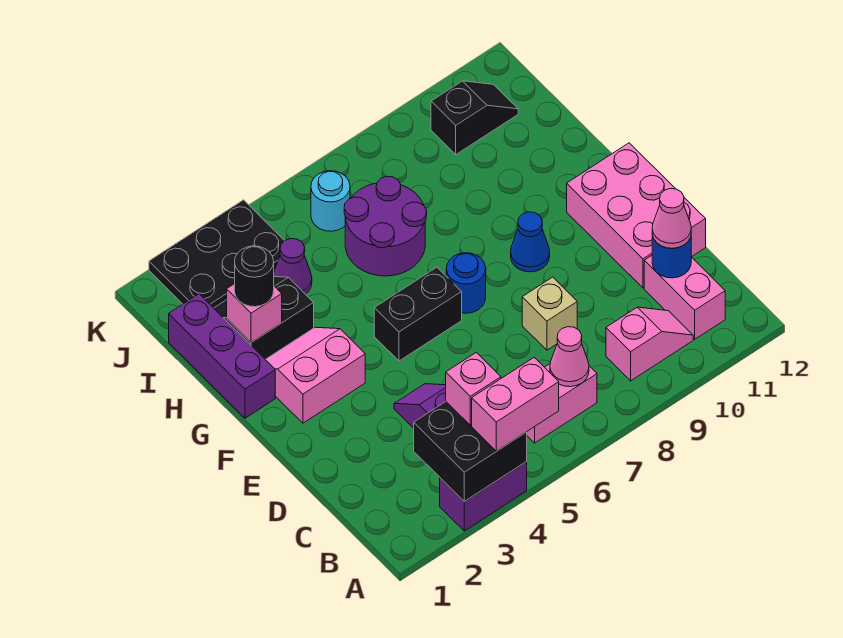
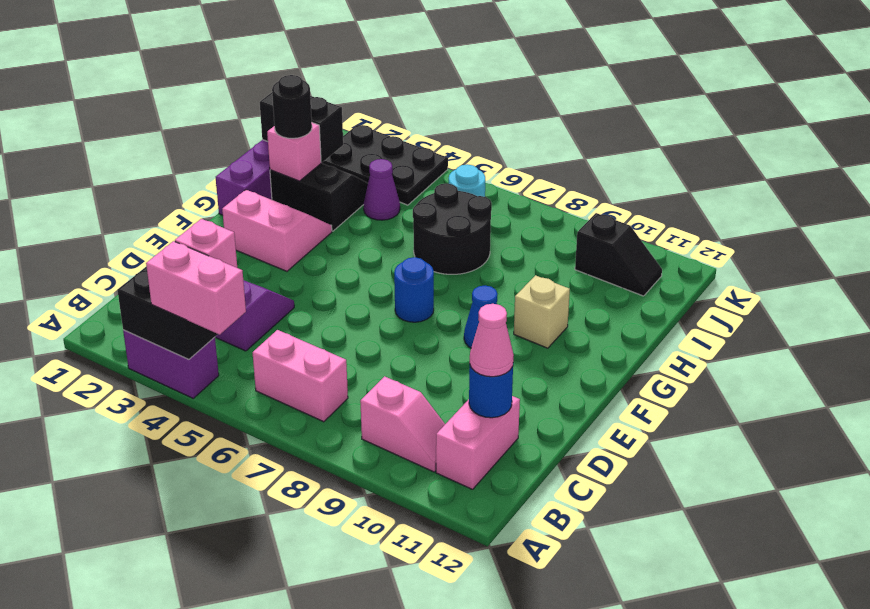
pink 1x1 cone [550,327,589,387] -> none
tan 1x1 brick [522,277,577,350] -> tan 1x1 brick moved to [514,275,570,348]
pink 2x3 brick [567,143,706,288] -> none
black 1x2 brick [374,267,462,361] -> black 1x2 brick moved to [260,93,343,162]
purple 2x2 round brick [344,176,427,276] -> black 2x2 round brick [413,183,492,274]

